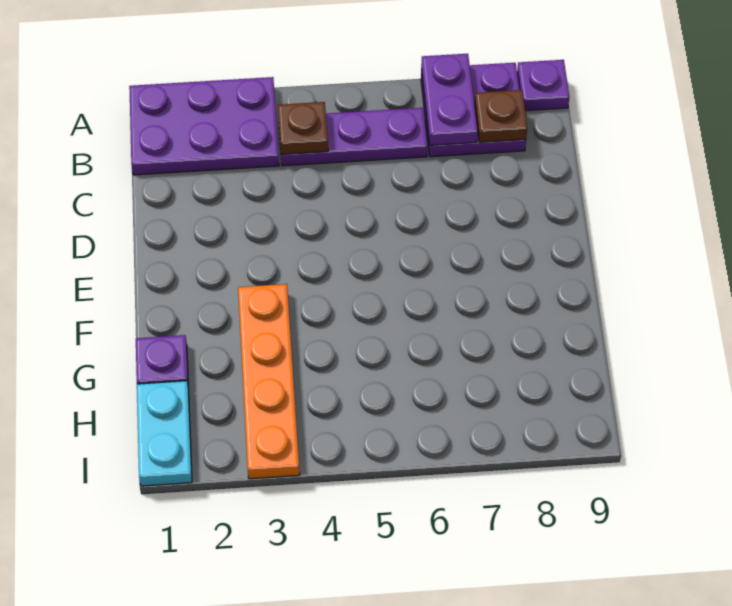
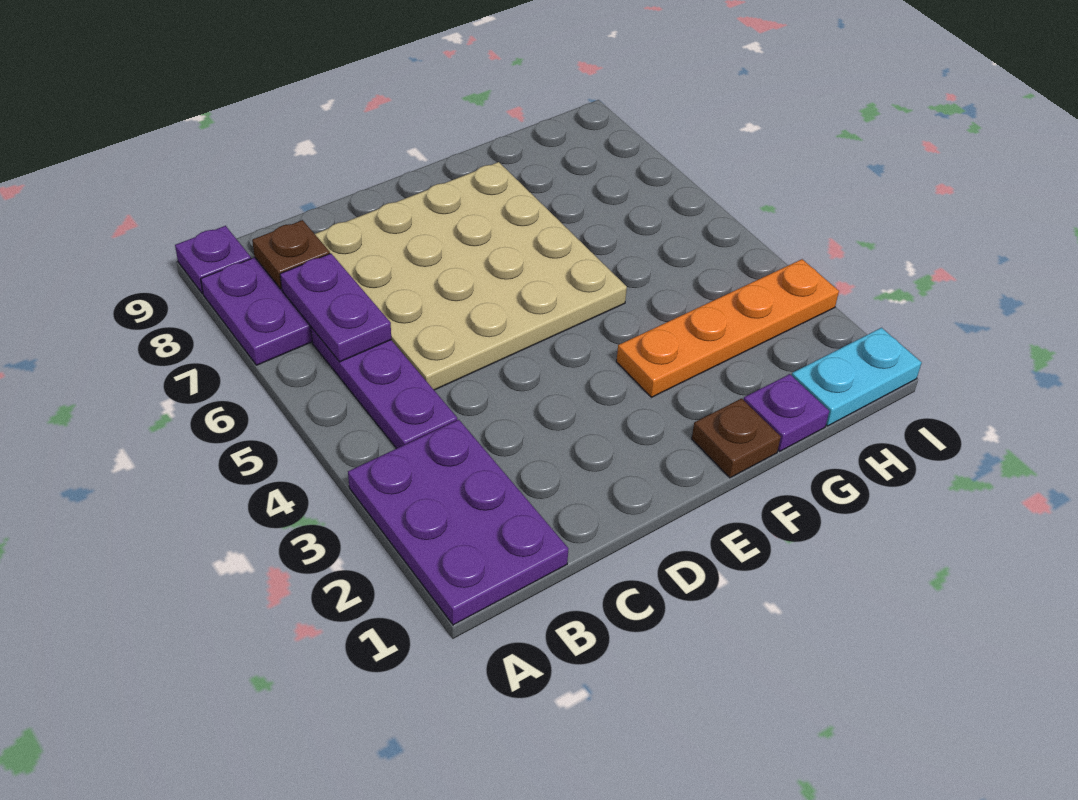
purple 1x2 plate [421,54,478,145] -> purple 1x2 plate turned to [280,254,391,362]
brown 1x1 plate [278,102,328,155] -> brown 1x1 plate moved to [692,398,781,478]
none -> tan 4x4 plate [315,162,627,390]

